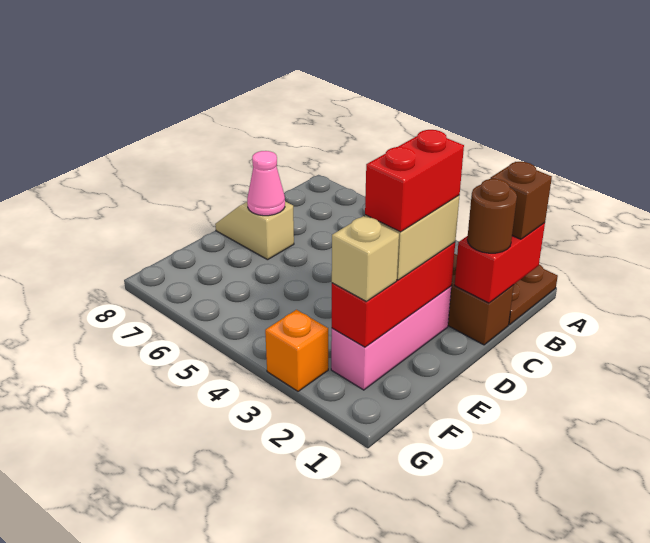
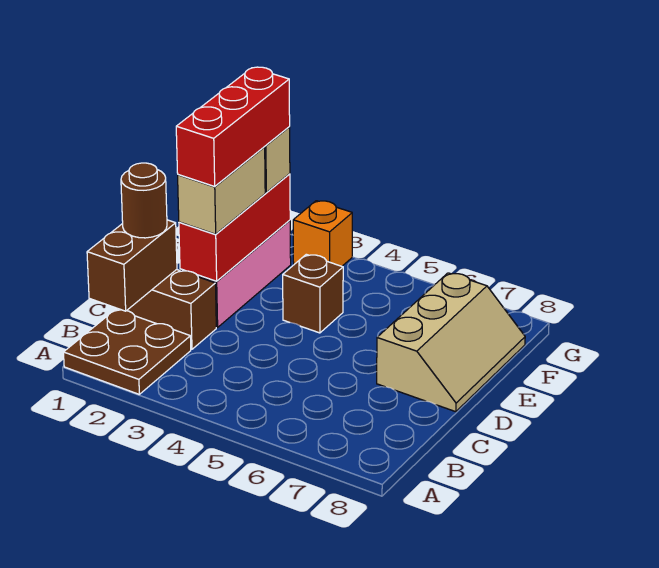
red 1x2 brick [455,223,545,303] -> brown 1x2 brick [87,220,177,311]
brown 1x1 brick [490,162,552,239] -> brown 1x1 brick moved to [283,254,343,333]
red 1x2 brick [365,130,464,232] -> red 1x3 brick [176,67,290,186]
tan 1x2 slope [215,202,294,260] -> tan 2x3 slope [377,273,525,412]
pink 1x1 cone [247,151,285,216] -> none

